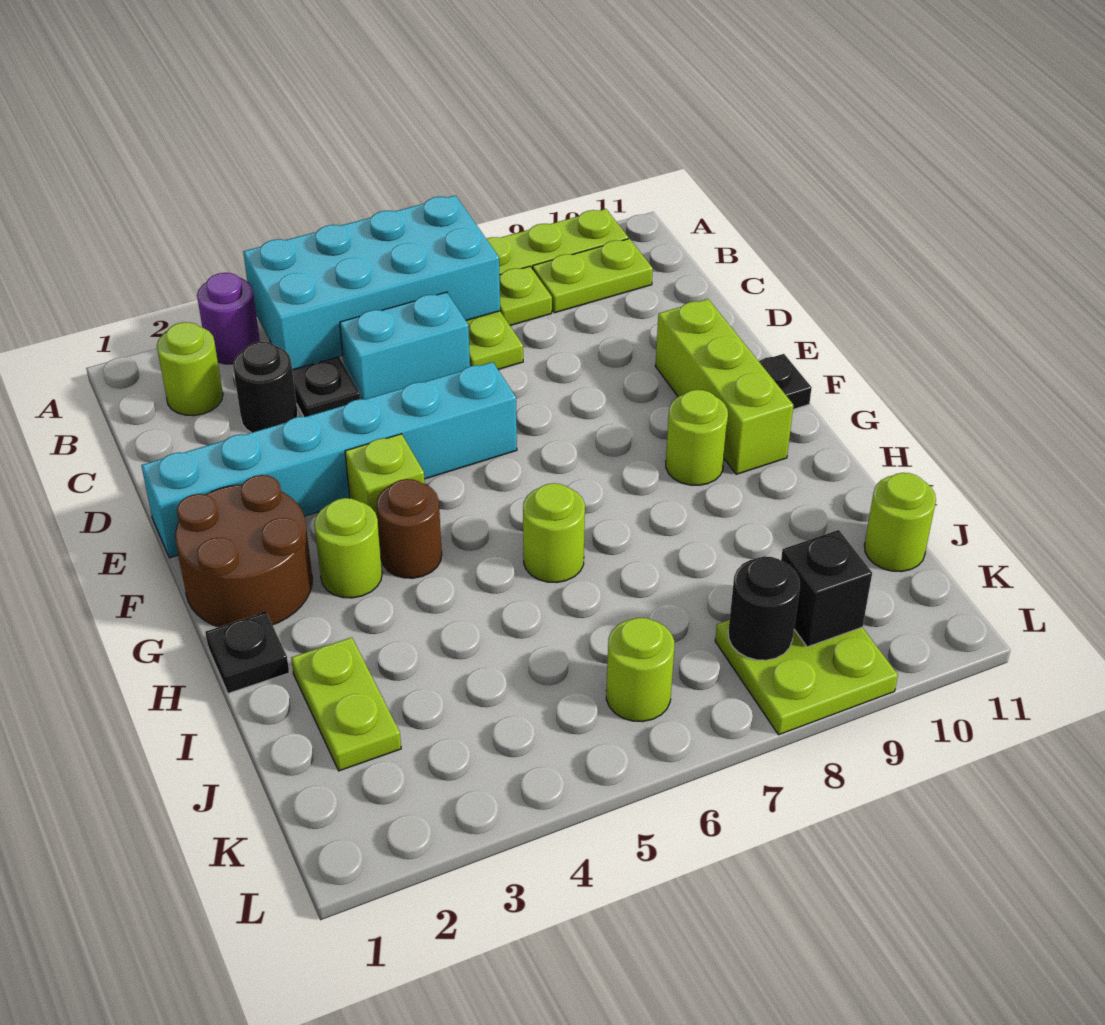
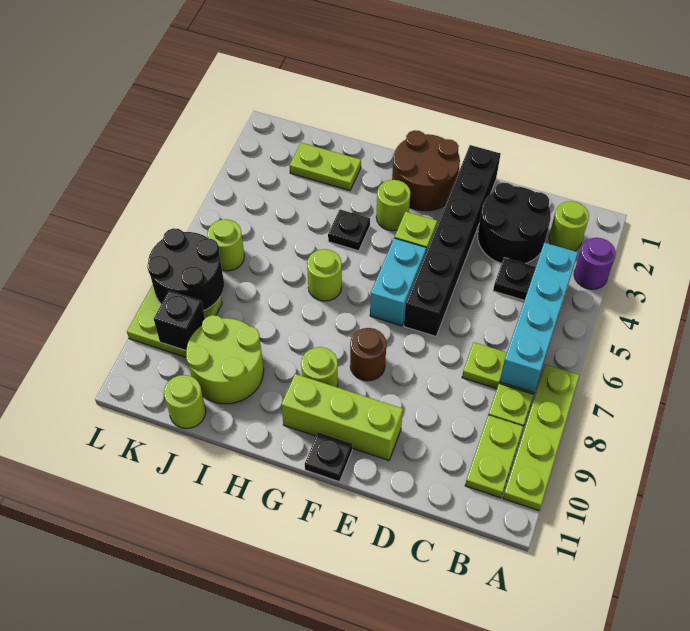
cyan 2x4 brick [243,195,500,370] -> cyan 1x4 brick [499,243,578,393]
black 1x1 round brick [233,342,298,433] -> black 2x2 round brick [478,183,551,264]
cyan 1x2 brick [340,292,470,399] -> cyan 1x2 brick moved to [370,238,426,326]
cyan 1x6 brick [141,362,517,558] -> black 1x6 brick [404,145,501,336]
brown 1x1 round brick [376,479,442,578] -> brown 1x1 round brick moved to [350,328,386,381]
black 1x1 plate [205,612,289,693] -> black 1x1 plate moved to [328,210,370,251]
none -> lime 2x2 round brick [186,315,264,404]
black 1x1 round brick [728,556,800,660] -> black 2x2 round brick [147,228,224,311]

